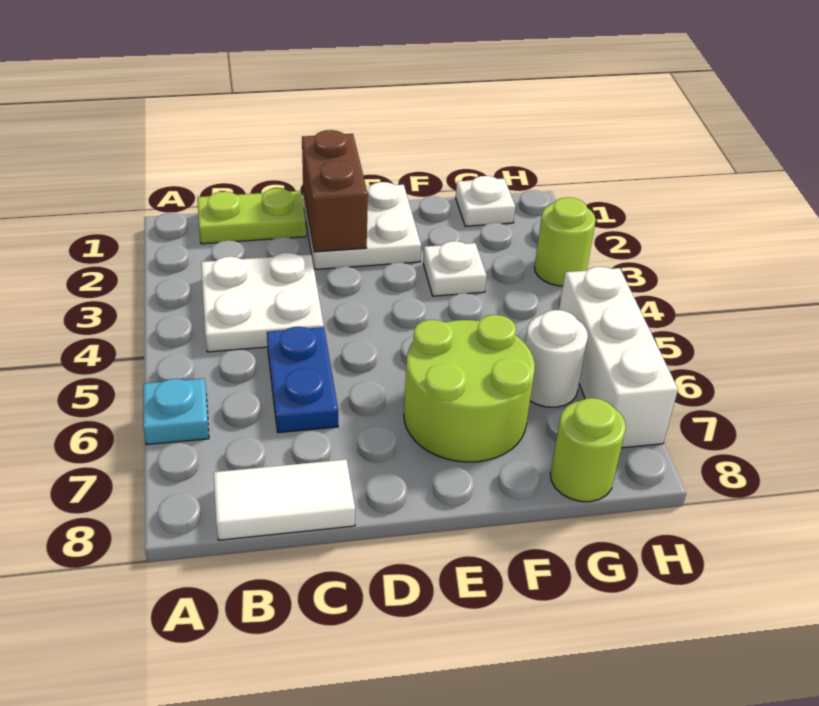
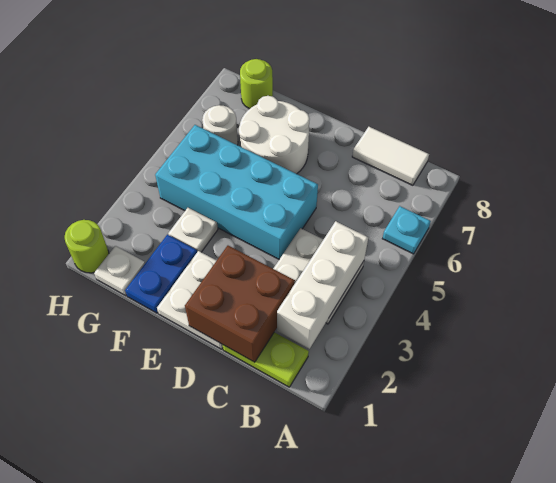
blue 1x2 plate [267,327,338,433] -> blue 1x2 plate moved to [125,235,197,313]
brown 1x2 brick [302,130,368,252] -> brown 2x2 brick [185,246,295,362]
none -> cyan 2x4 brick [155,125,318,259]
lime 2x2 round brick [404,315,535,462] -> white 2x2 round brick [239,96,310,174]
lime 1x1 round brick [535,197,596,286] -> lime 1x1 round brick moved to [65,220,109,273]
white 1x3 brick [559,267,678,448] -> white 1x3 brick moved to [277,221,368,349]

